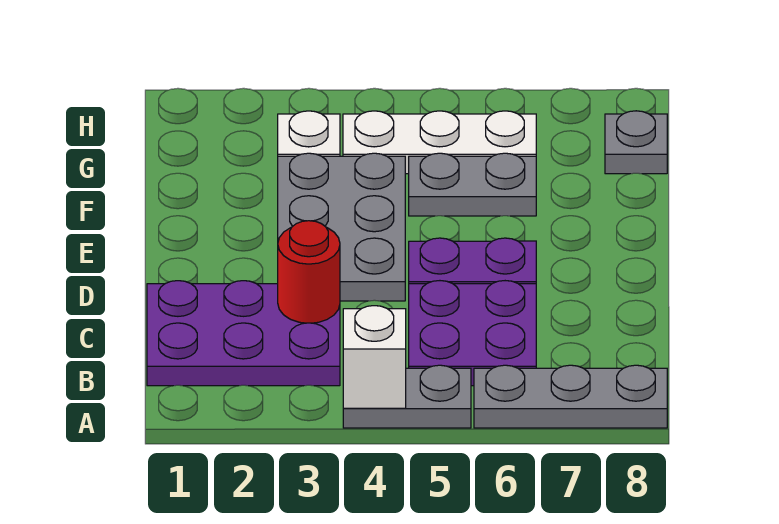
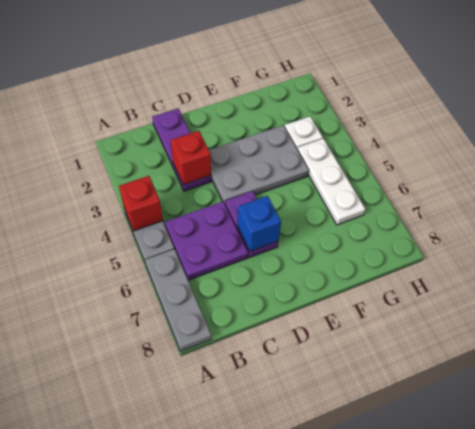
white 1x1 brick [343,306,406,408] -> red 1x1 brick [119,176,163,231]
purple 2x3 plate [147,281,340,386] -> purple 1x3 plate [152,108,211,191]
red 1x1 round brick [278,221,340,323] -> red 1x1 brick [171,131,211,185]
none -> blue 1x1 brick [237,196,281,251]
grey 1x2 plate [409,153,536,216] -> none
grey 1x1 plate [605,111,667,174] -> none

